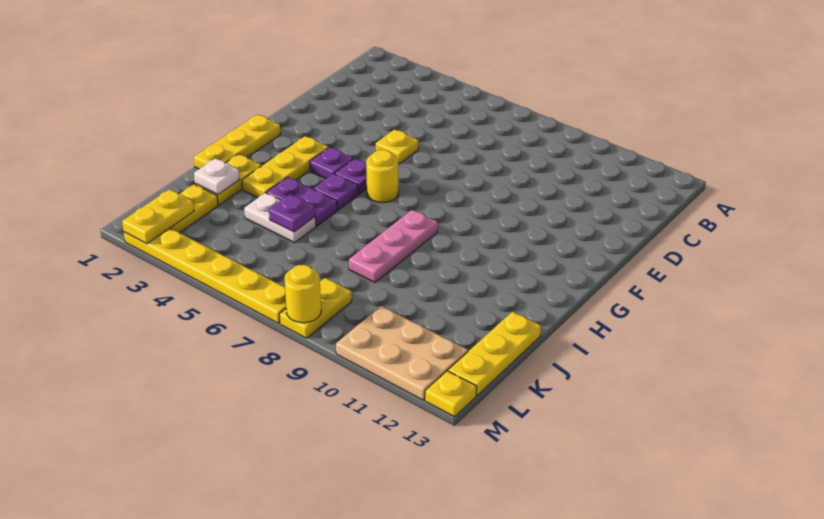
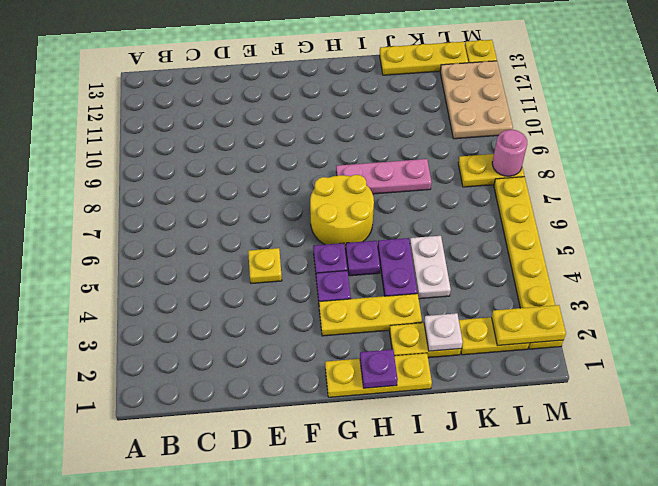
yellow 1x1 round brick [366,150,398,203] -> yellow 2x2 round brick [310,175,374,248]
purple 1x1 plate [269,194,315,232] -> purple 1x1 plate moved to [360,349,398,388]
yellow 1x1 round brick [284,265,321,323] -> pink 1x1 round brick [492,130,527,176]

